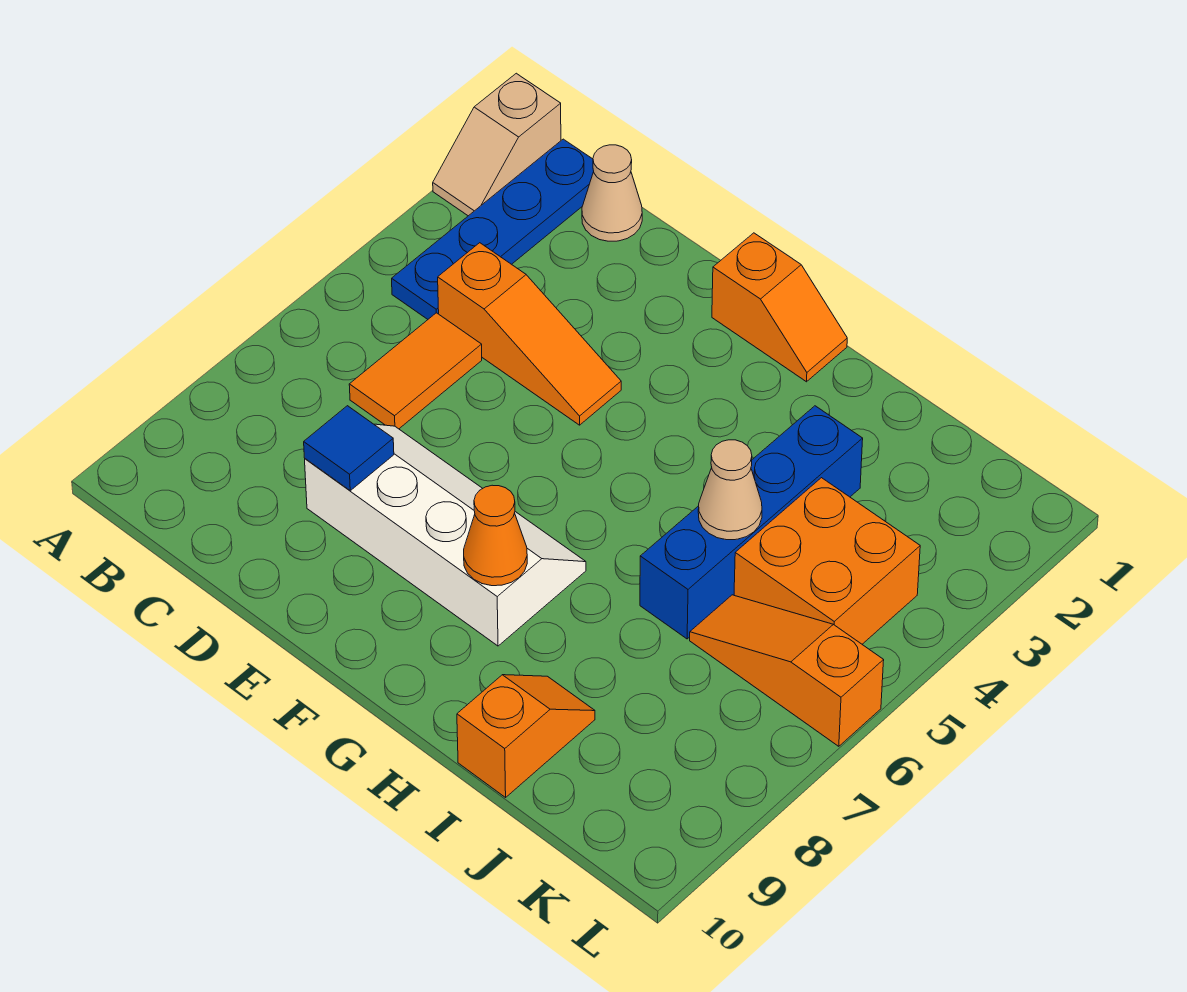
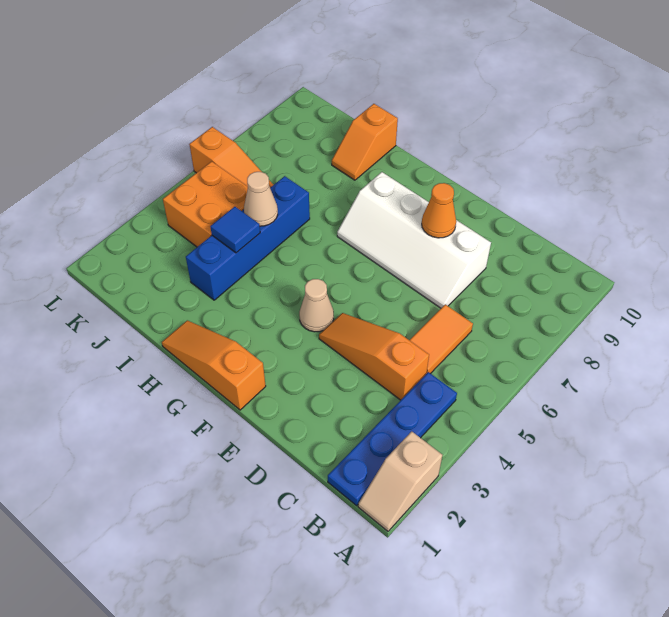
tan 1x2 slope [433,73,561,216] -> tan 1x2 slope turned to [358,431,442,531]
tan 1x1 cone [582,145,642,241] -> tan 1x1 cone moved to [299,279,334,332]
blue 1x1 tile [304,406,394,490] -> blue 1x1 tile moved to [210,207,260,253]
orange 1x2 slope [712,233,847,382] -> orange 1x3 slope [162,320,266,410]
orange 1x1 cone [464,485,527,586] -> orange 1x1 cone moved to [422,183,456,238]

